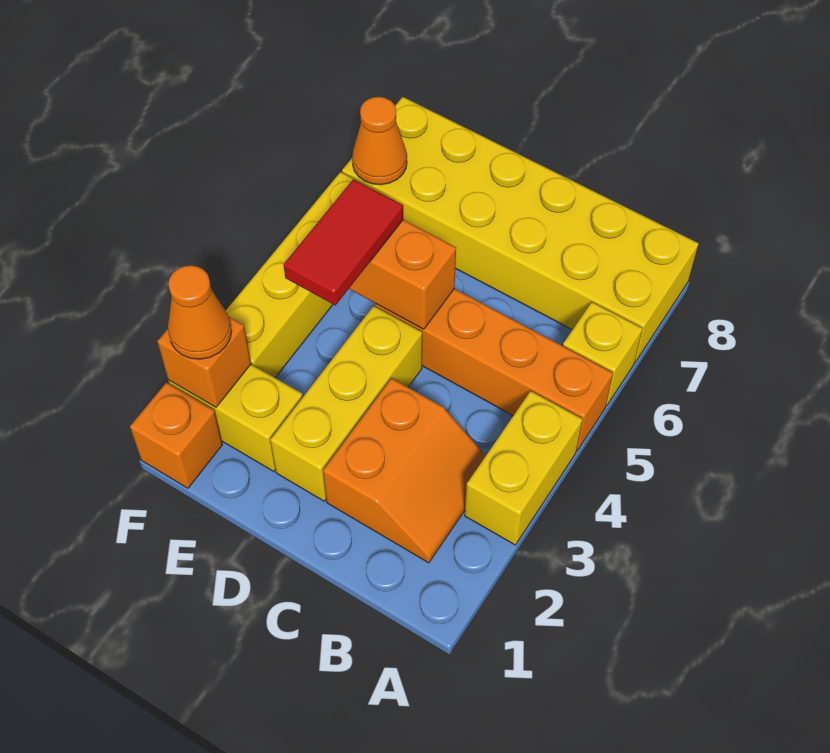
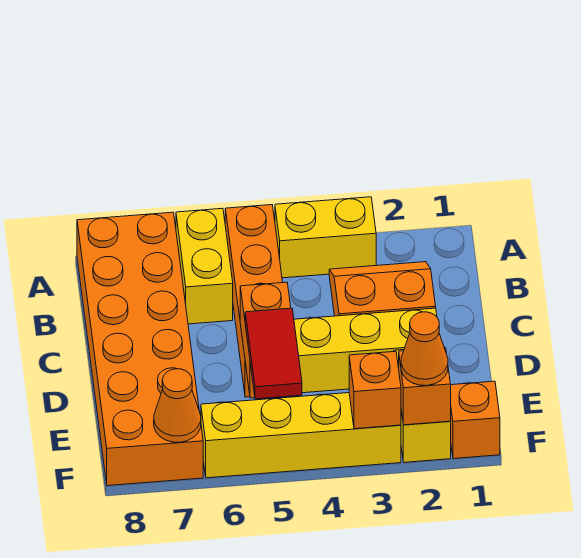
yellow 1x1 brick [563,302,643,406] -> yellow 1x2 brick [176,208,233,324]
yellow 2x6 brick [342,97,699,362] -> orange 2x6 brick [77,212,203,486]
red 1x2 tile [284,179,403,305] -> red 1x2 tile turned to [245,308,302,399]
none -> orange 1x1 brick [349,351,401,429]

